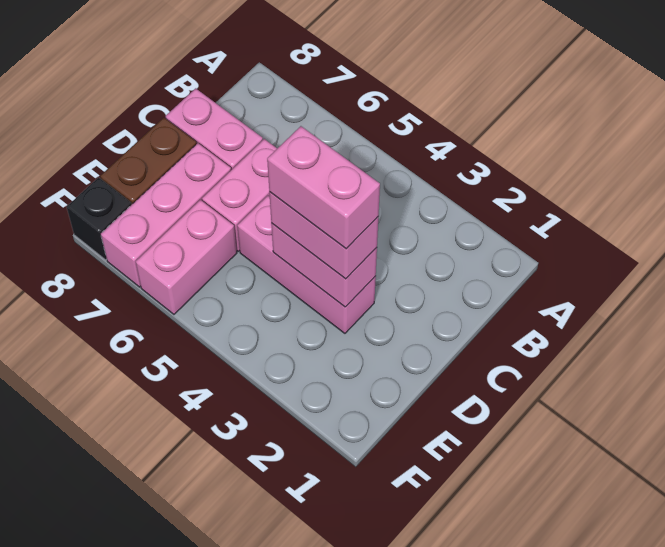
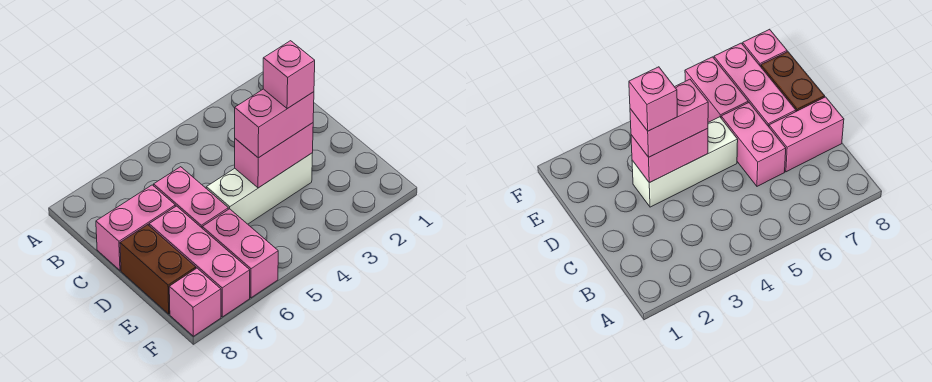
pink 1x3 brick [237,196,376,333] -> white 1x3 brick [206,153,313,224]
pink 1x2 brick [267,126,380,249] -> pink 1x1 brick [263,41,315,109]
black 1x1 brick [67,177,131,260] -> pink 1x1 brick [169,268,221,336]

